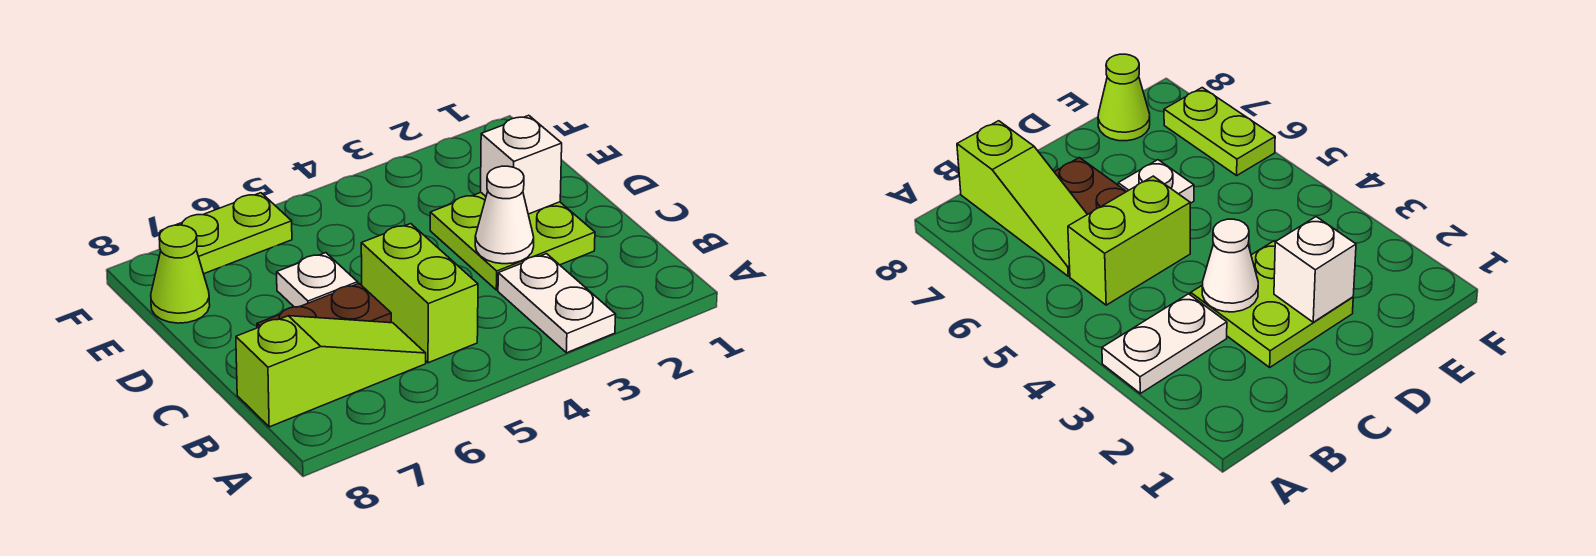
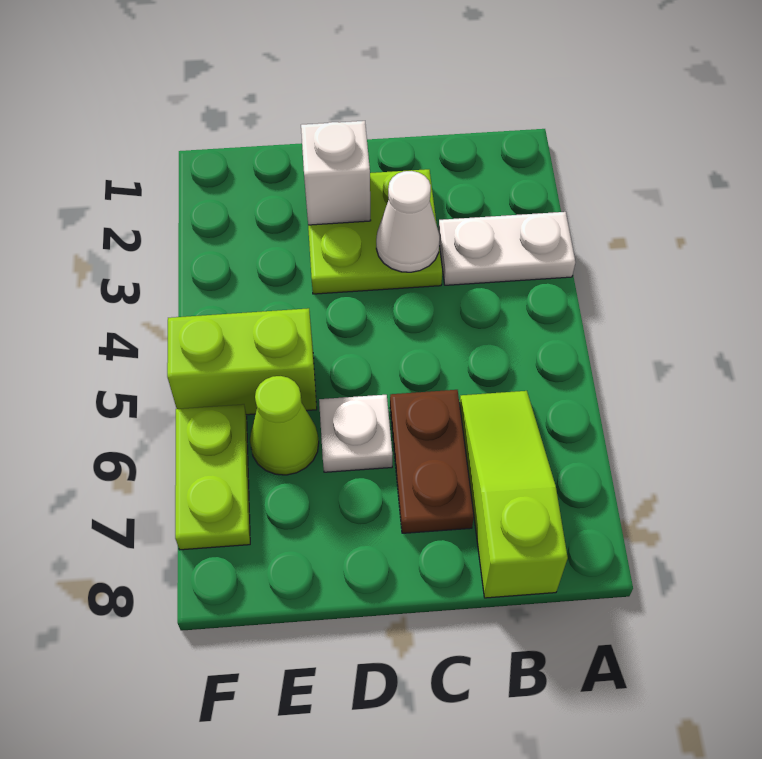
lime 1x2 brick [361,224,478,363] -> lime 1x2 brick moved to [167,308,317,415]
lime 1x1 cone [151,225,210,323] -> lime 1x1 cone moved to [250,376,319,475]

